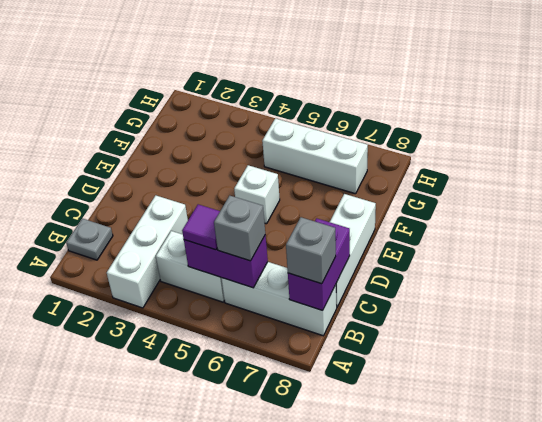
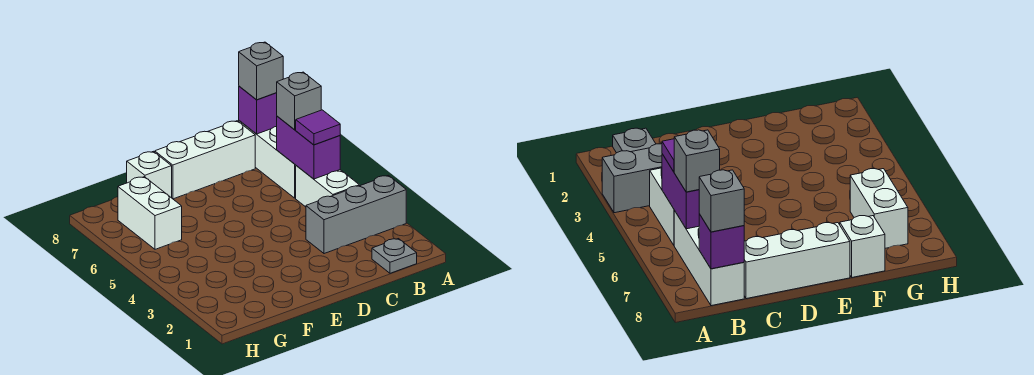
white 1x3 brick [107,195,188,308] -> grey 1x3 brick [306,175,406,254]
purple 1x2 brick [288,218,350,311] -> purple 1x1 brick [239,86,277,134]
white 1x1 brick [234,165,280,224] -> white 1x1 brick moved to [127,151,172,198]
white 1x3 brick [262,118,368,194] -> white 1x2 brick [118,177,182,249]

